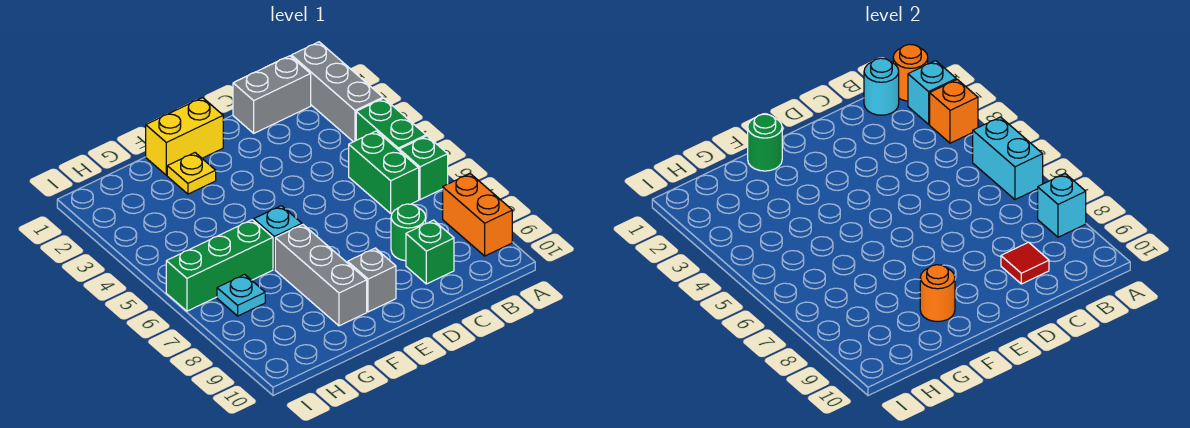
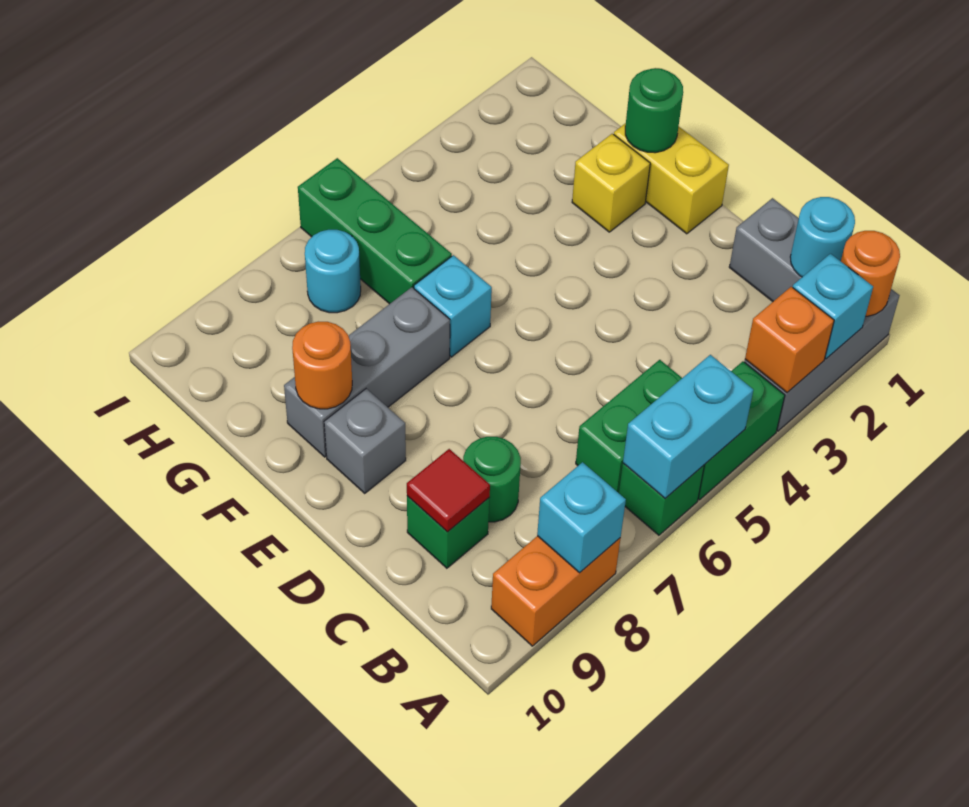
yellow 1x1 plate [167,153,216,194] -> yellow 1x1 brick [572,134,650,232]
cyan 1x1 plate [217,274,265,316] -> cyan 1x1 round brick [305,230,361,313]

